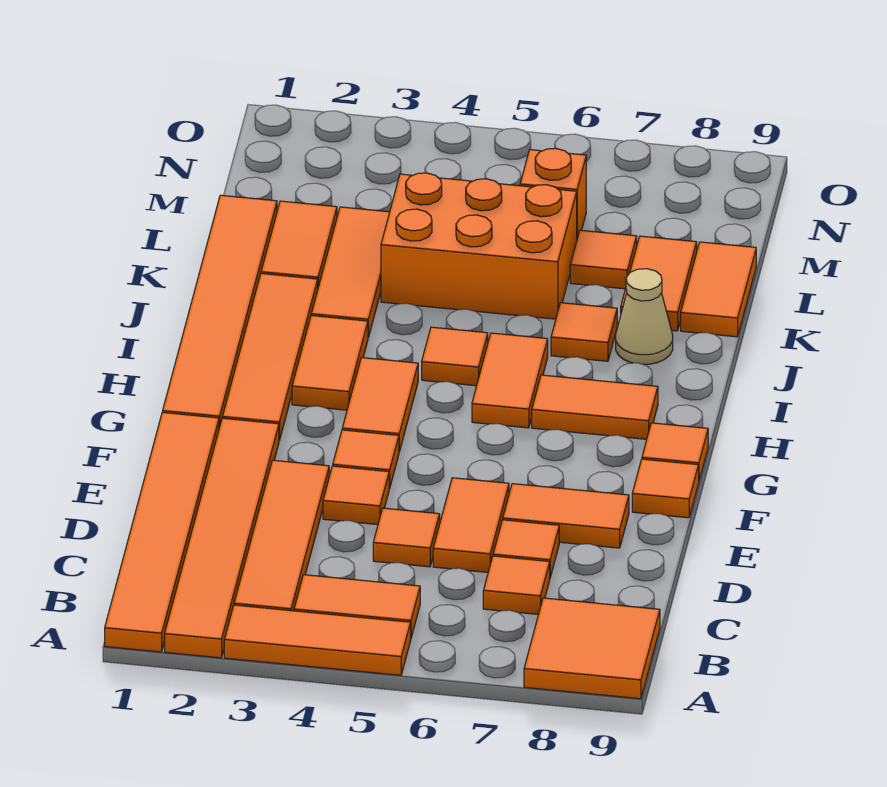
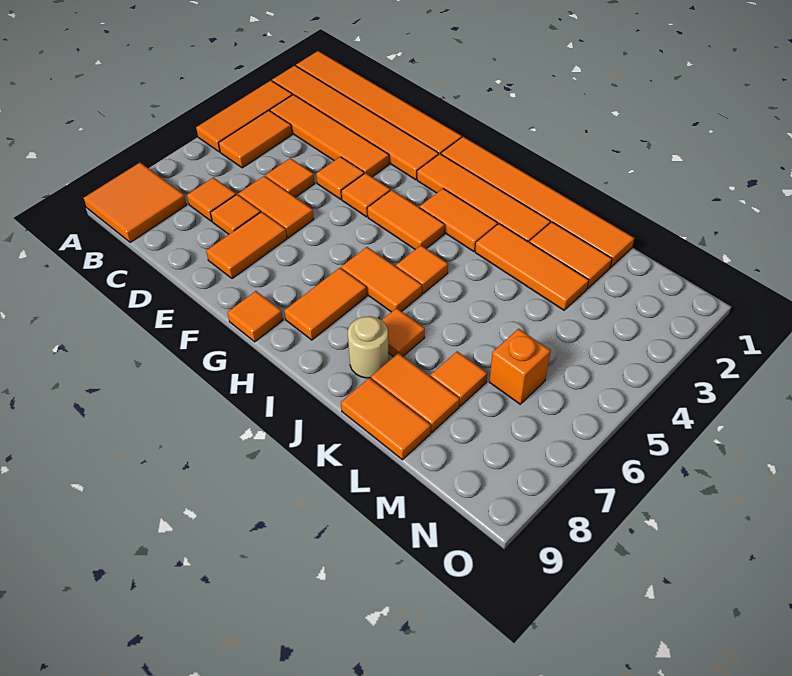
orange 1x1 tile [632,459,699,518] -> none
tan 1x1 cone [616,269,673,364] -> tan 1x1 round brick [348,316,389,378]
orange 2x3 brick [381,173,577,319] -> none

